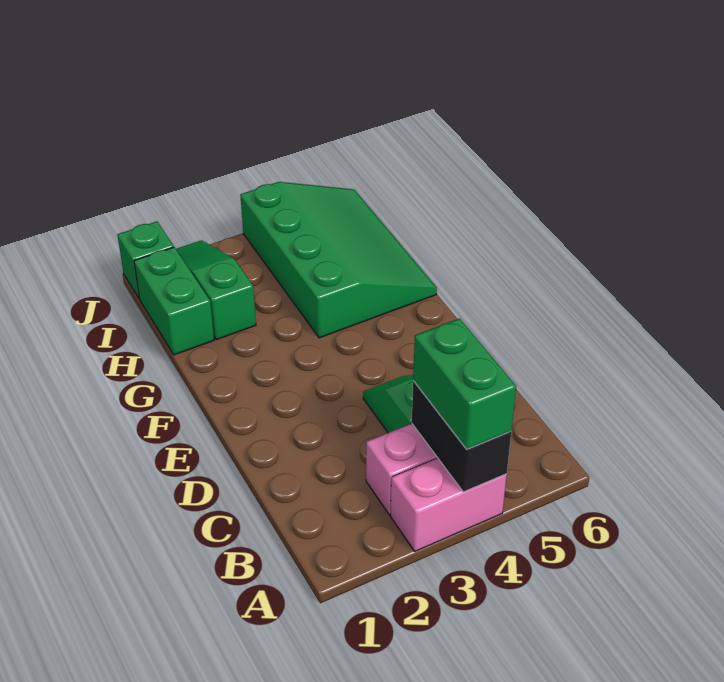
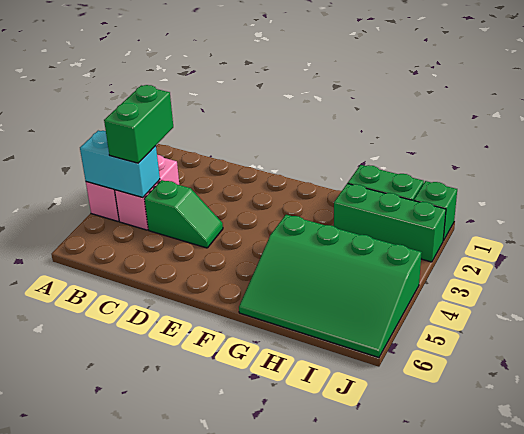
black 1x2 brick [412,381,511,492] -> cyan 1x2 brick [80,131,160,197]
green 1x2 brick [413,318,516,449] -> green 1x2 brick turned to [104,85,173,163]
green 1x3 slope [176,240,256,340] -> green 1x3 brick [334,183,446,262]

